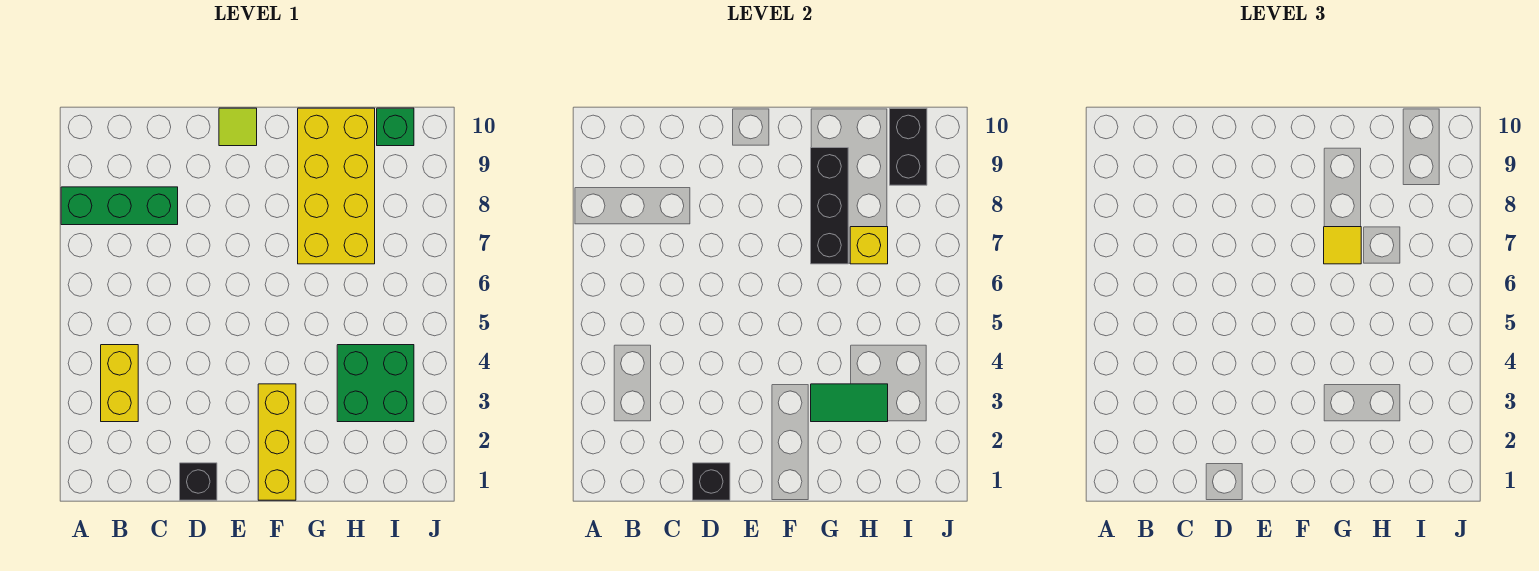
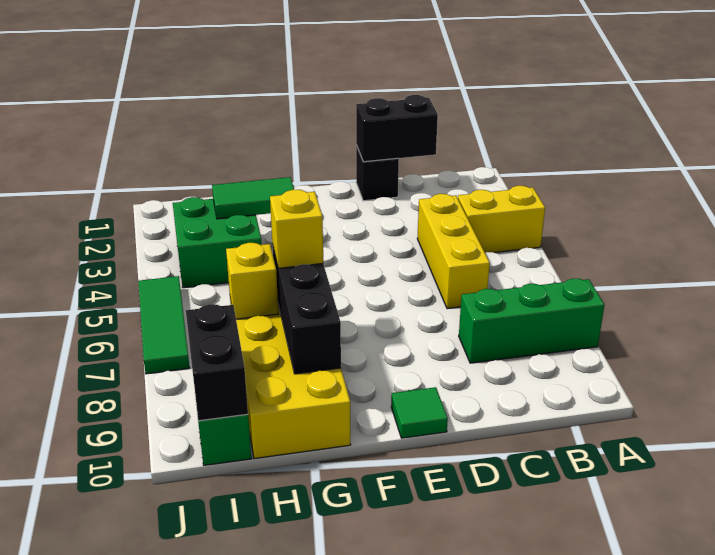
yellow 1x2 brick [101,345,138,422] -> yellow 1x2 brick turned to [458,186,545,253]
black 1x1 brick [693,463,730,500] -> black 1x2 brick [356,95,438,162]
lime 1x1 tile [219,108,257,146] -> green 1x1 tile [391,387,448,438]
yellow 1x3 brick [258,384,296,500] -> yellow 1x3 brick moved to [417,194,490,309]
yellow 1x1 tile [1324,227,1361,264] -> yellow 1x1 brick [270,190,323,268]
none -> green 1x3 tile [138,276,190,374]

